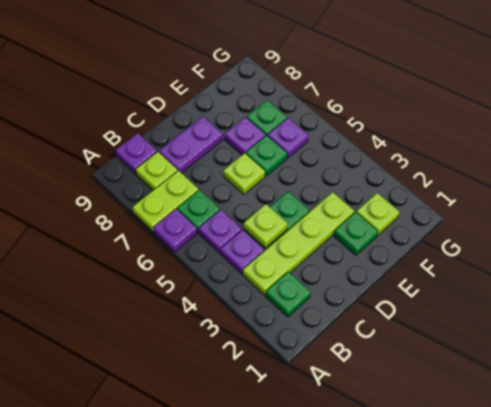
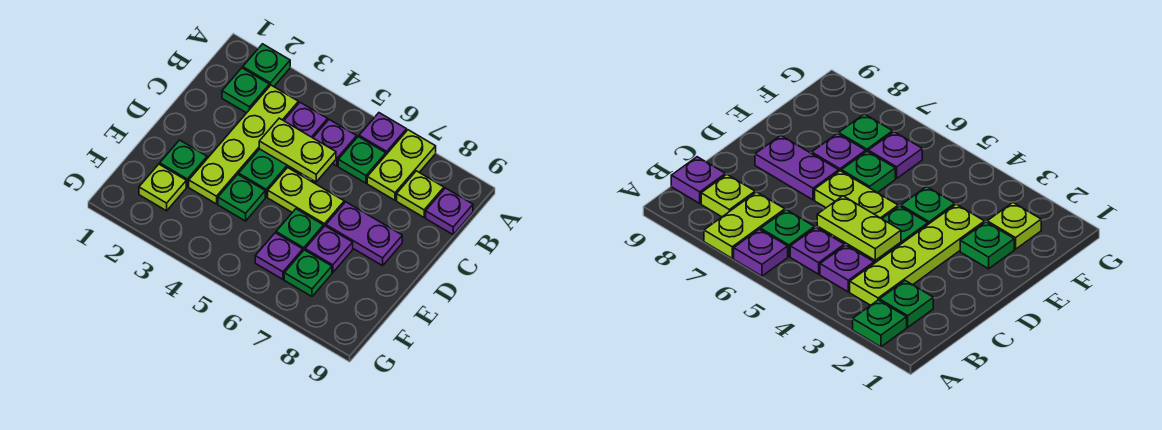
none -> green 1x1 plate [243,44,290,87]
lime 1x1 plate [244,204,288,248] -> lime 1x2 plate [259,118,336,182]
purple 1x2 plate [159,117,223,173] -> purple 1x2 plate turned to [326,202,402,266]
lime 1x1 plate [223,153,265,194] -> lime 1x2 plate [268,168,344,226]
none -> green 1x1 plate [218,175,265,221]

